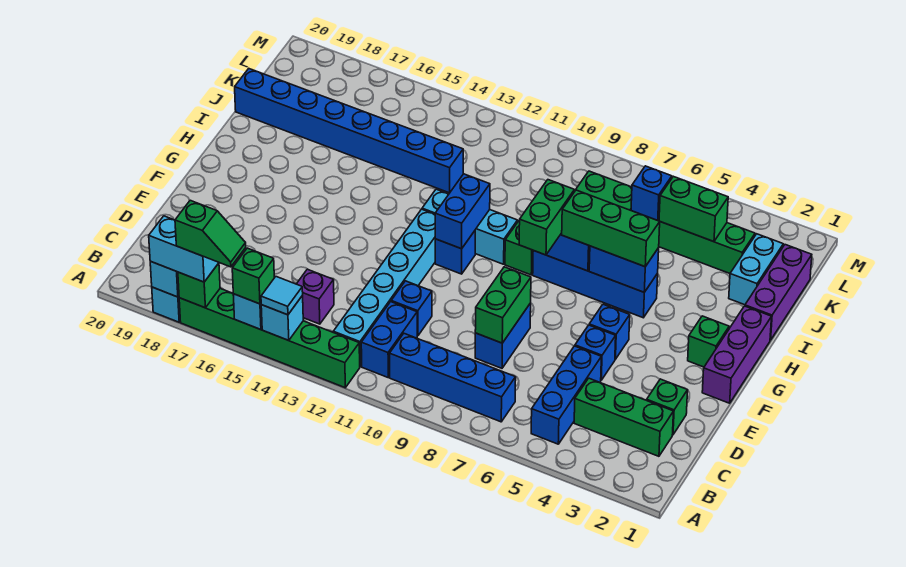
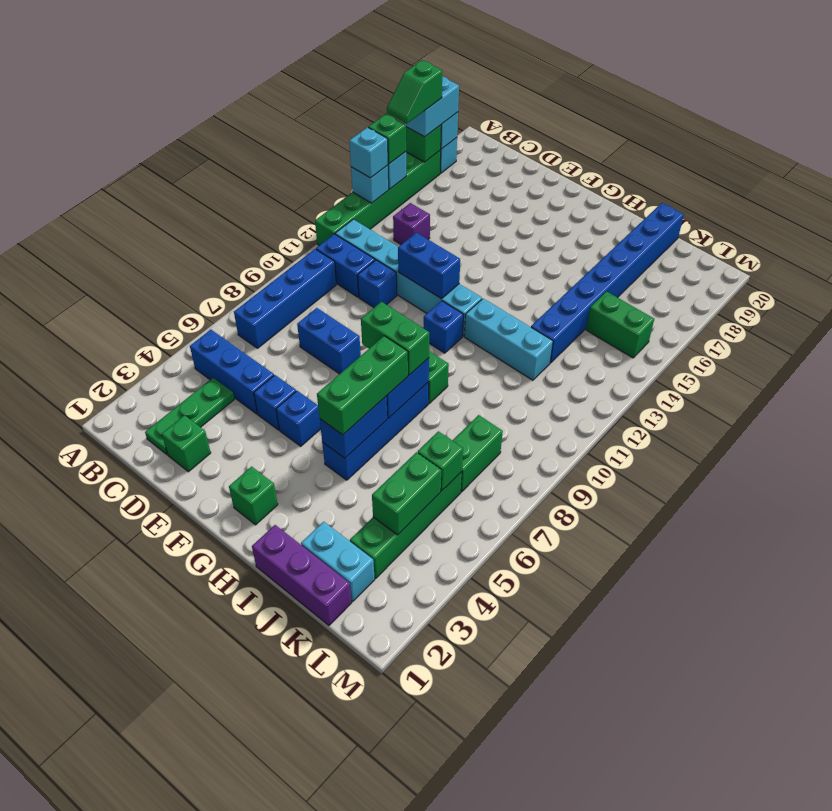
cyan 1x1 tile [261,277,303,315] -> cyan 1x1 brick [349,127,388,178]
green 1x3 brick [574,378,674,456] -> green 1x3 plate [145,378,234,455]
green 1x2 brick [475,267,531,343] -> green 1x2 brick moved to [586,291,654,358]
purple 1x3 brick [702,306,772,403] -> none
blue 1x2 brick [435,174,490,249] -> blue 1x2 brick moved to [398,233,460,299]
cyan 1x3 brick [422,189,518,264] -> cyan 1x3 brick turned to [464,298,553,380]
blue 1x1 brick [631,166,672,220] -> green 1x1 brick [418,431,463,491]

